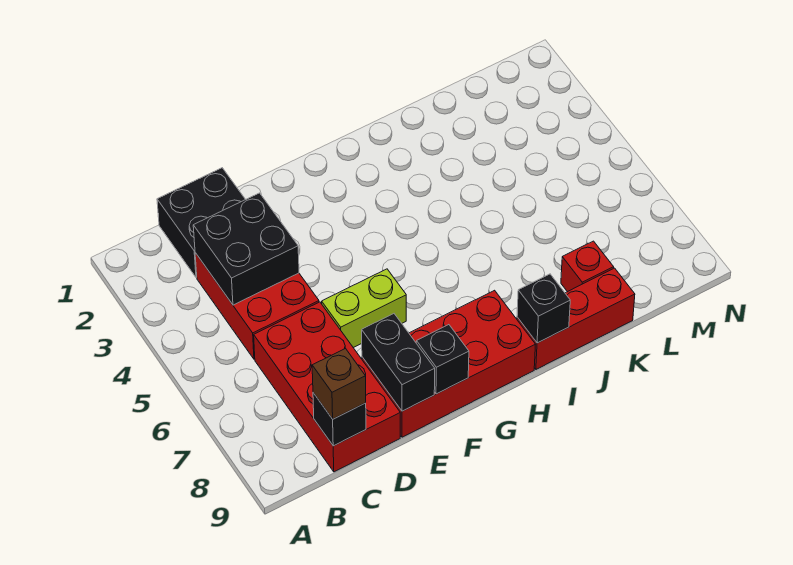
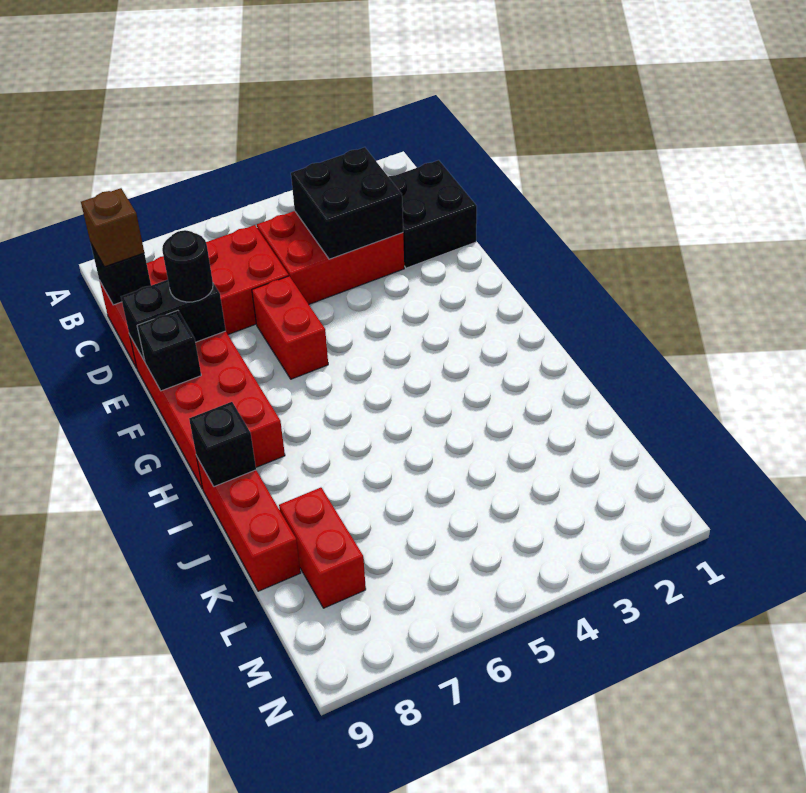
lime 1x2 brick [322,269,406,348] -> red 1x2 brick [252,276,328,379]
none -> black 1x1 round brick [162,230,213,302]
red 1x1 brick [561,241,614,292] -> red 1x2 brick [279,488,366,608]

